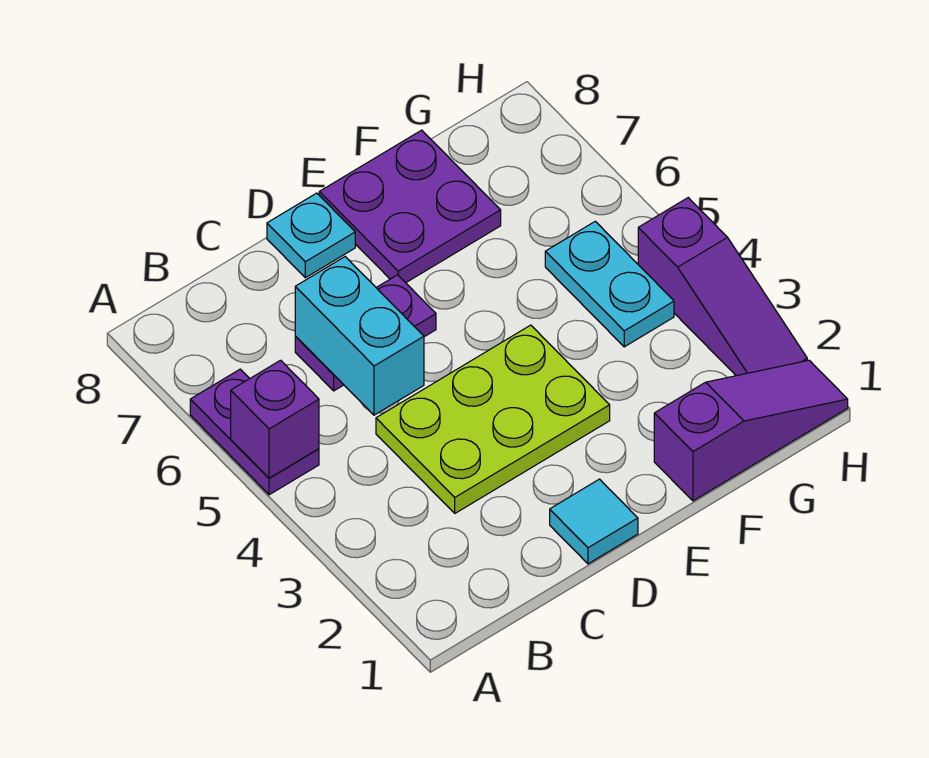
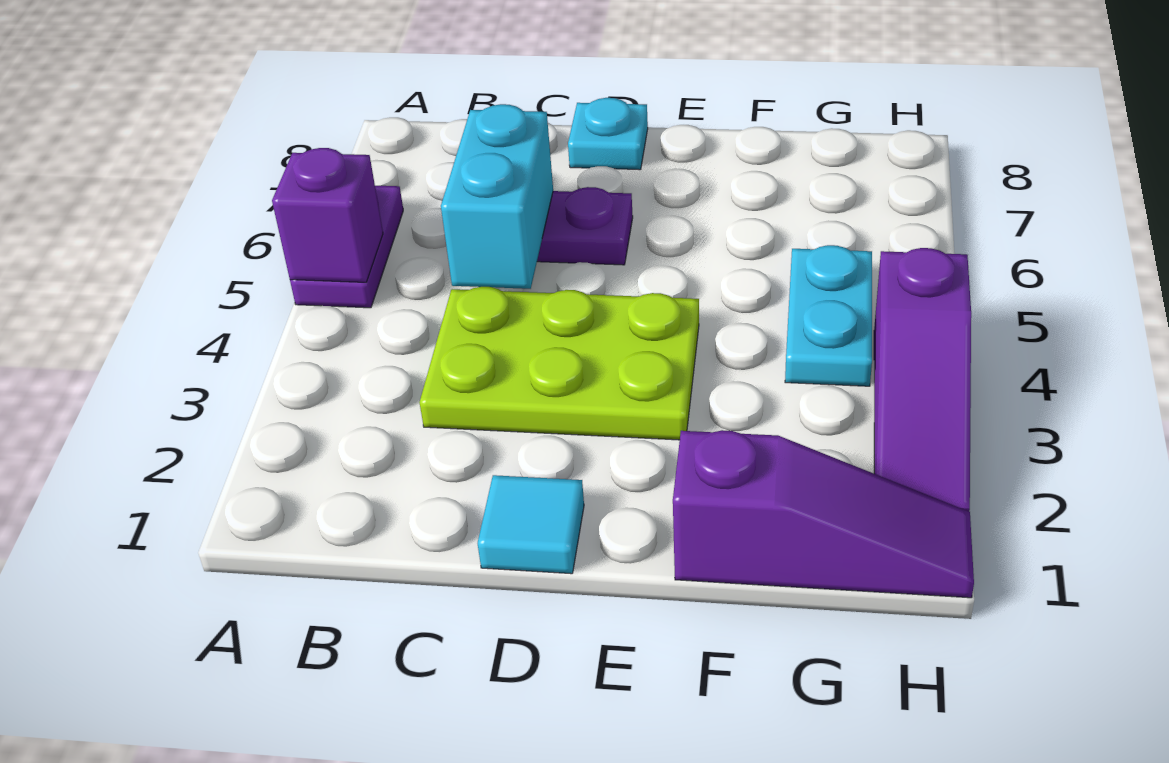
purple 2x2 plate [319,130,501,283] -> none

